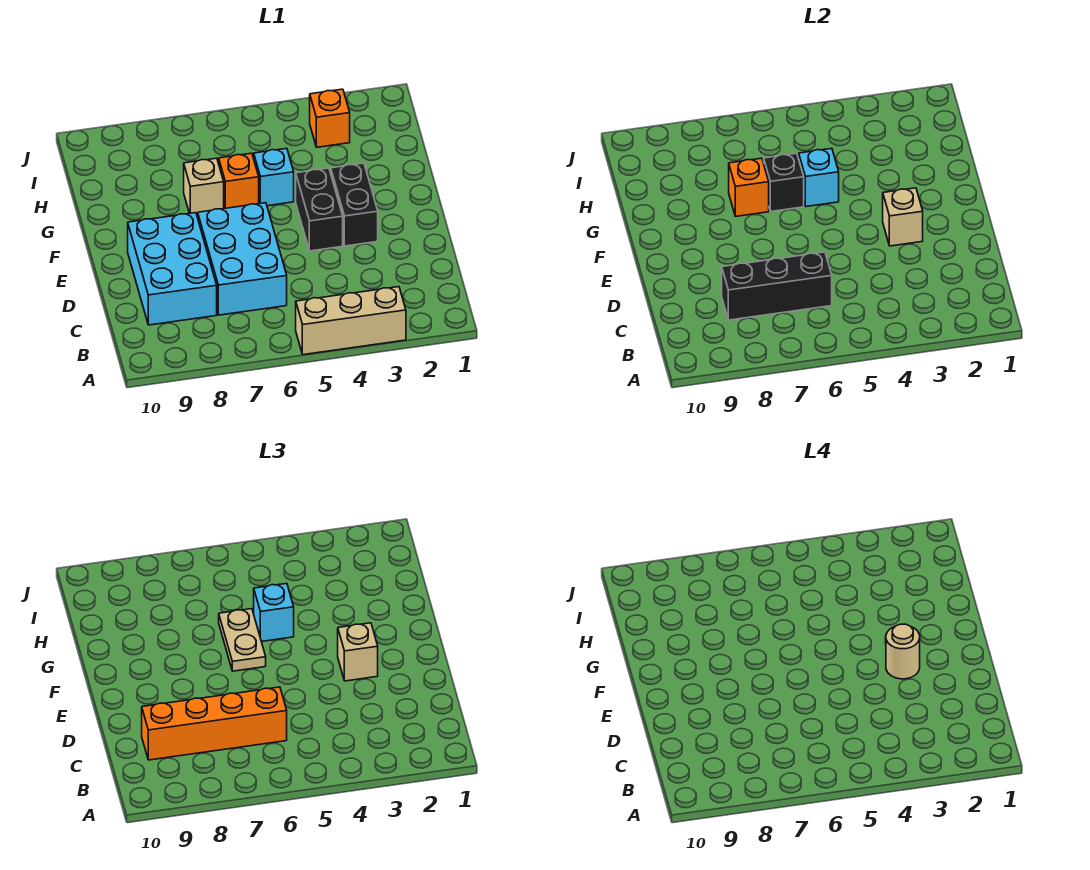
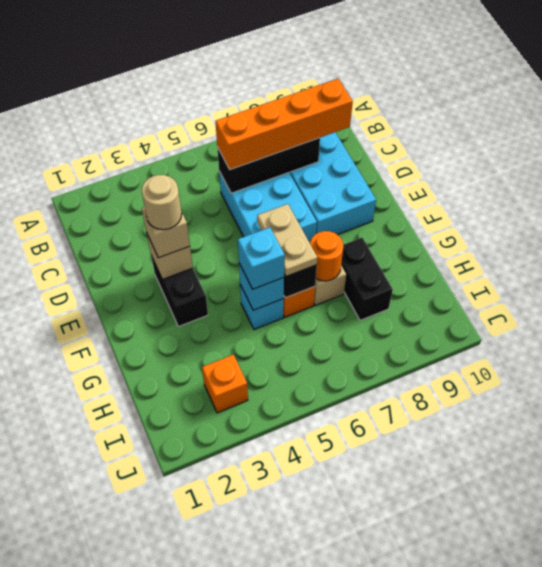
tan 1x3 brick [296,287,406,355] -> none
black 1x2 brick [296,168,343,251] -> black 1x2 brick moved to [341,238,393,320]
orange 1x1 brick [729,158,769,216] -> orange 1x1 round brick [310,231,343,281]

